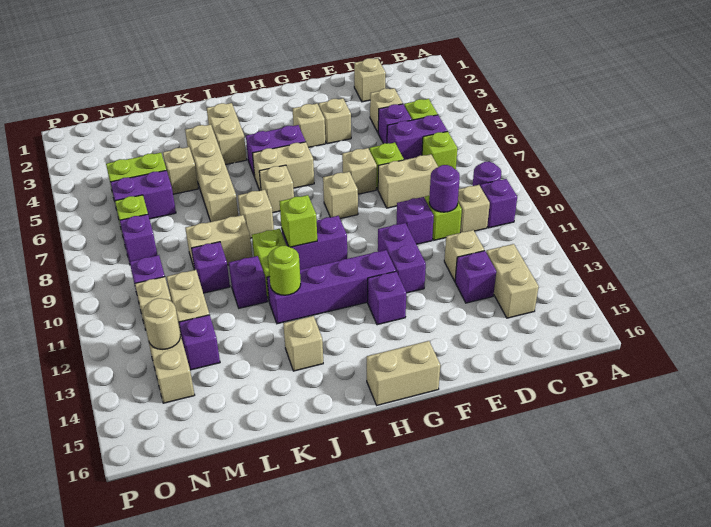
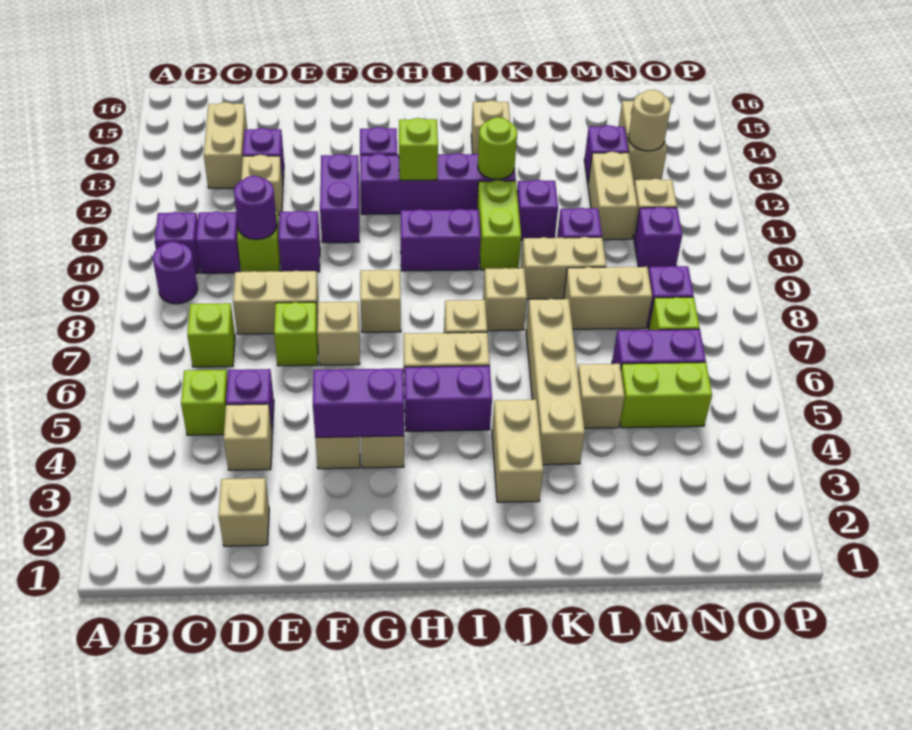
purple 1x2 brick [387,115,447,160] -> purple 1x2 brick moved to [313,368,404,437]
tan 1x1 brick [458,185,490,233] -> purple 1x1 brick [196,211,240,273]
tan 1x2 brick [367,341,440,405] -> tan 1x2 brick moved to [564,267,652,329]
lime 1x1 brick [279,195,317,247] -> lime 1x1 brick moved to [399,118,438,180]

